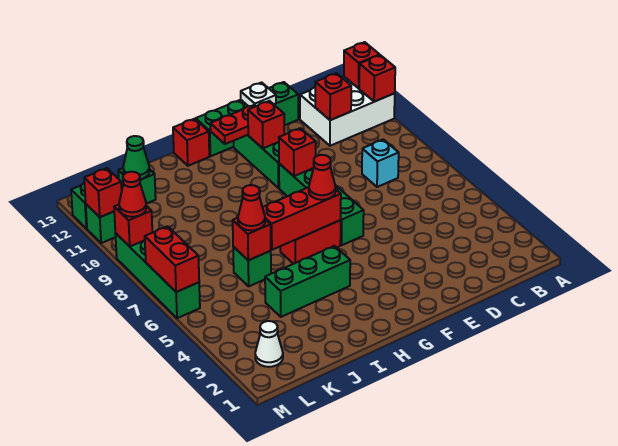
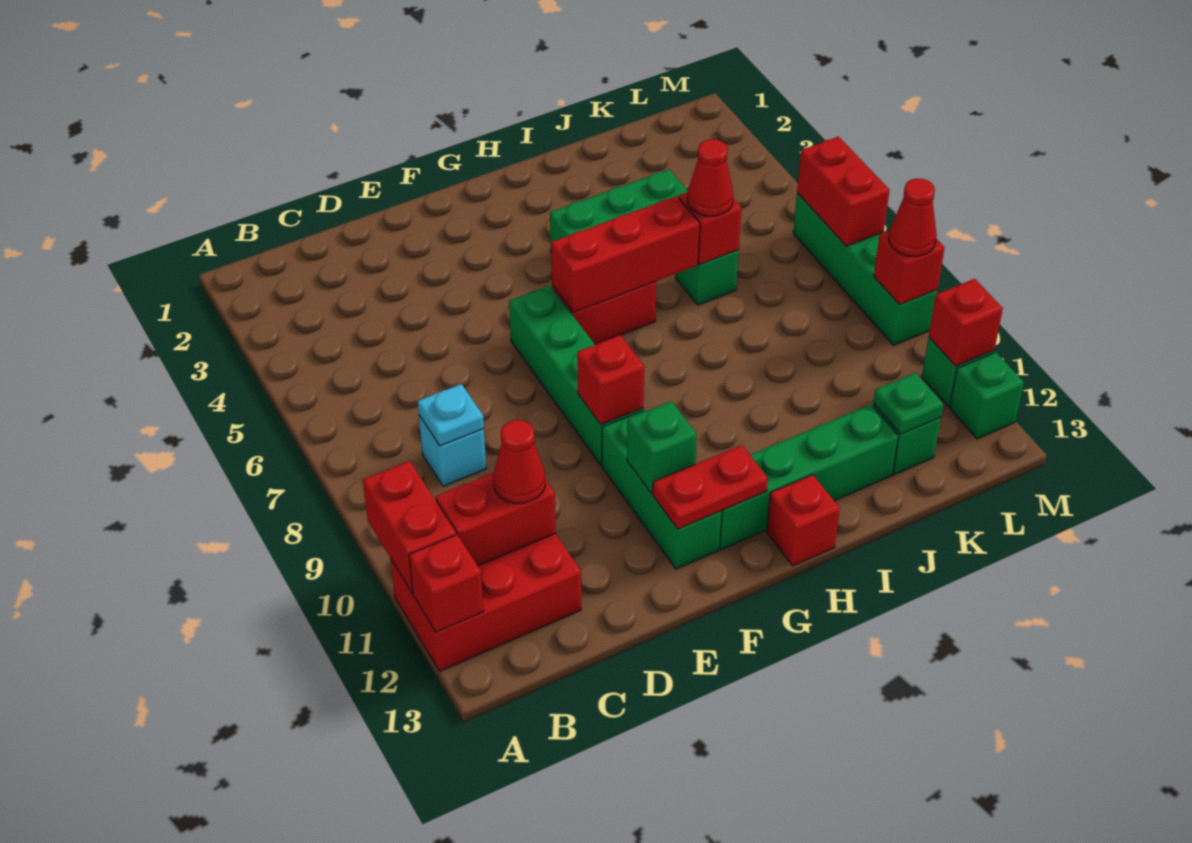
white 2x3 brick [300,77,395,146] -> red 2x3 brick [390,534,581,671]
red 1x1 brick [359,55,395,102] -> red 1x2 brick [363,461,456,593]
none -> cyan 1x1 plate [418,384,484,446]
red 1x1 brick [315,73,351,120] -> red 1x2 brick [436,473,556,566]
green 1x4 brick [196,82,298,156] -> green 1x4 brick moved to [719,404,898,550]
white 1x1 plate [241,82,276,106] -> none
red 1x1 brick [248,101,284,148] -> green 1x1 brick [627,401,697,493]
red 1x1 cone [309,155,336,200] -> red 1x1 cone moved to [494,420,545,503]
green 1x1 cone [123,136,150,179] -> green 1x1 plate [873,373,943,434]
white 1x1 cone [255,321,283,367] -> none

